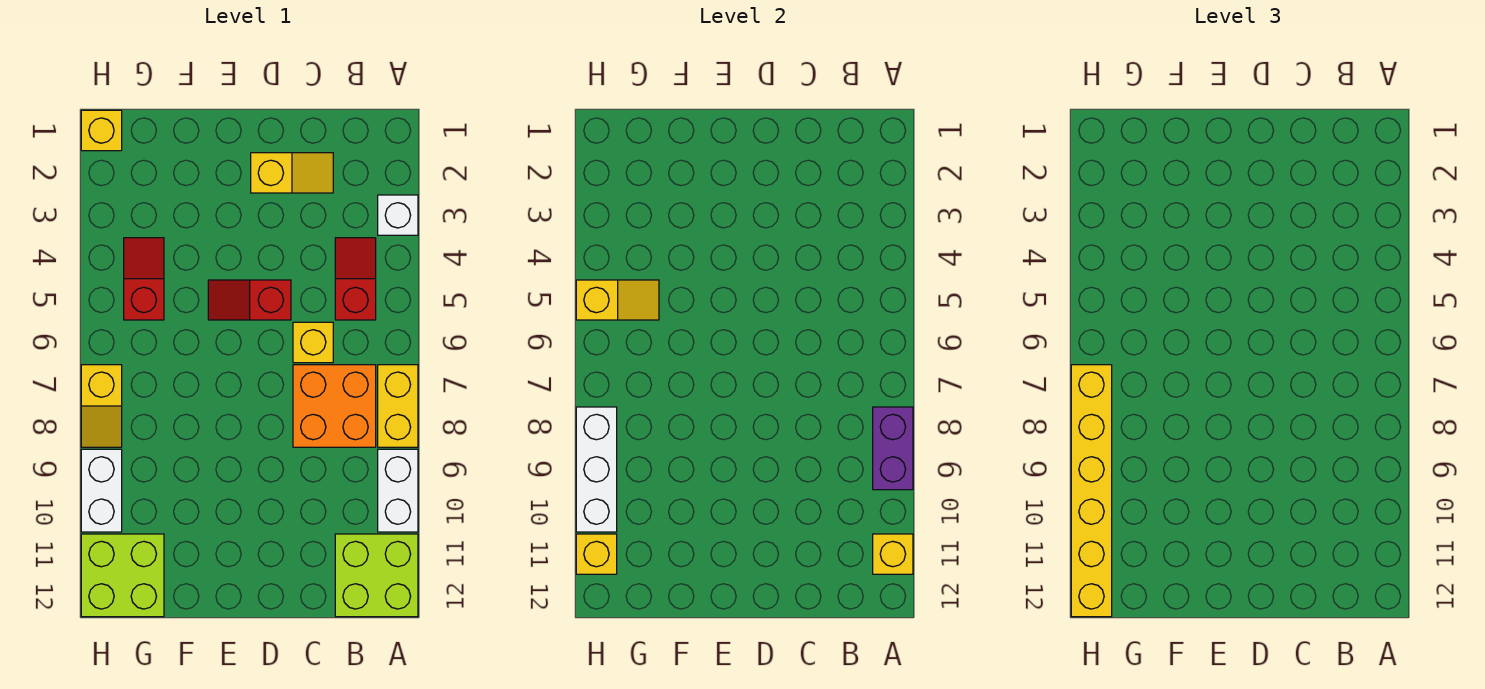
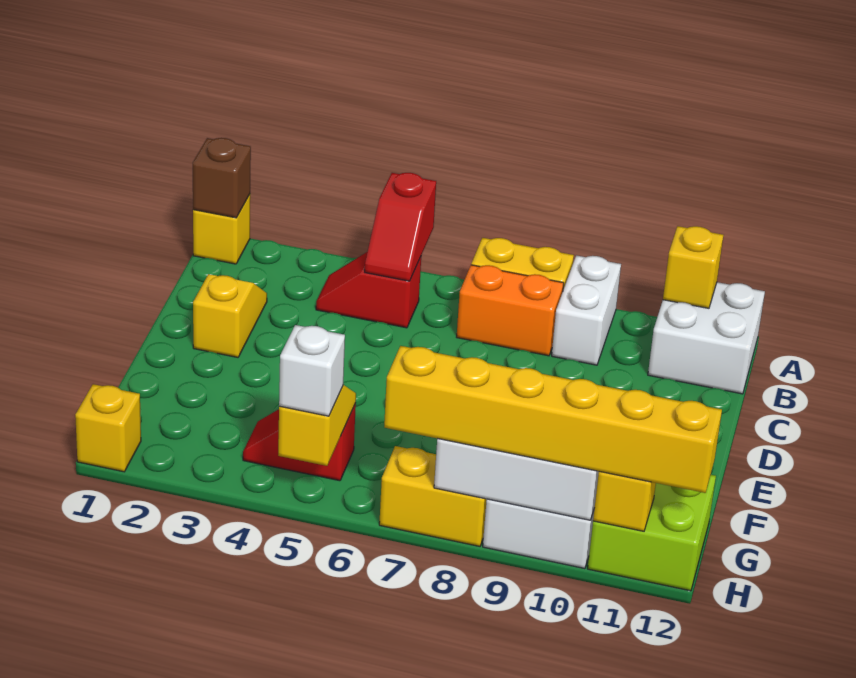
none -> brown 1x1 brick [193,138,251,218]
white 1x1 brick [378,195,418,235] -> white 1x1 brick moved to [279,325,345,416]
purple 1x2 brick [873,407,913,490] -> none
white 1x2 brick [378,449,418,532] -> white 1x2 brick turned to [552,255,621,365]
lime 2x2 brick [335,534,418,617] -> white 2x2 brick [648,282,765,394]
orange 2x2 brick [293,365,376,447] -> orange 1x2 brick [457,265,564,356]
yellow 1x1 brick [293,322,333,363] -> yellow 1x1 brick moved to [193,194,250,264]
red 1x2 slope [208,280,291,320] -> red 1x2 slope moved to [365,173,436,281]
yellow 1x2 slope [81,365,122,447] -> yellow 1x2 brick [379,446,487,546]

